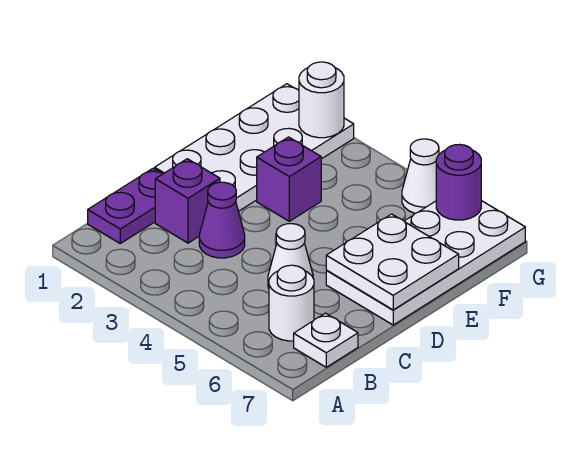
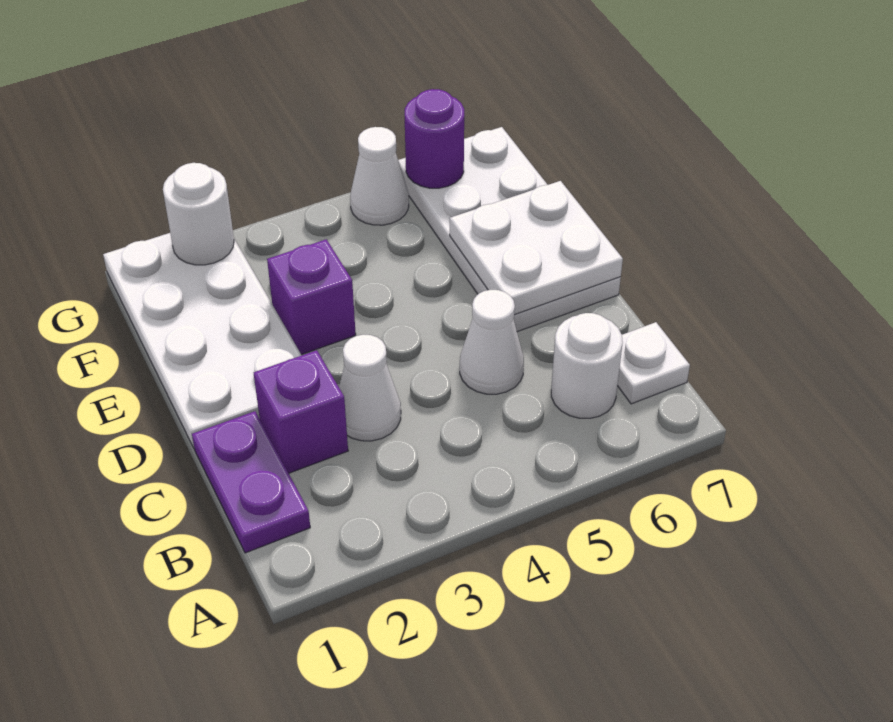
purple 1x1 cone [199,182,245,258] -> white 1x1 cone [339,335,401,441]

